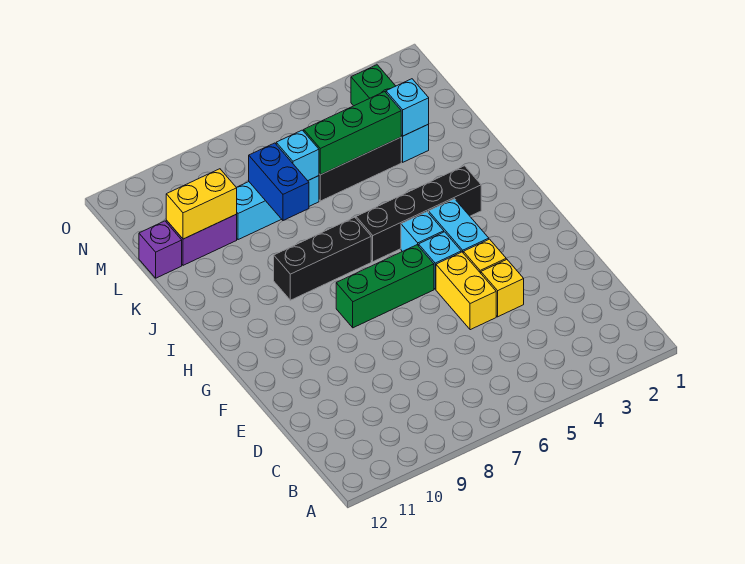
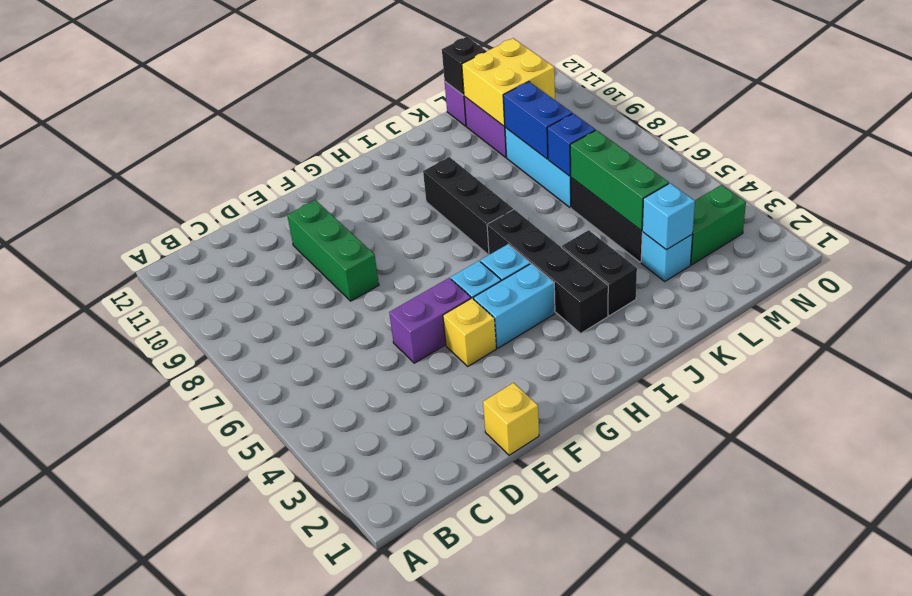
yellow 1x1 brick [481,259,524,317] -> yellow 1x1 brick moved to [483,383,539,455]
yellow 1x2 brick [436,252,496,330] -> purple 1x2 brick [389,278,471,363]
green 1x3 brick [336,245,434,328] -> green 1x3 brick moved to [287,200,379,301]
none -> black 1x2 brick [562,230,637,316]
blue 1x2 brick [249,143,309,221] -> blue 1x2 brick turned to [503,82,572,159]
cyan 1x1 brick [276,130,319,181] -> blue 1x1 brick [547,113,595,176]
yellow 1x2 brick [166,169,237,239] -> yellow 2x2 brick [462,38,555,126]
none -> black 1x1 brick [442,37,486,95]

